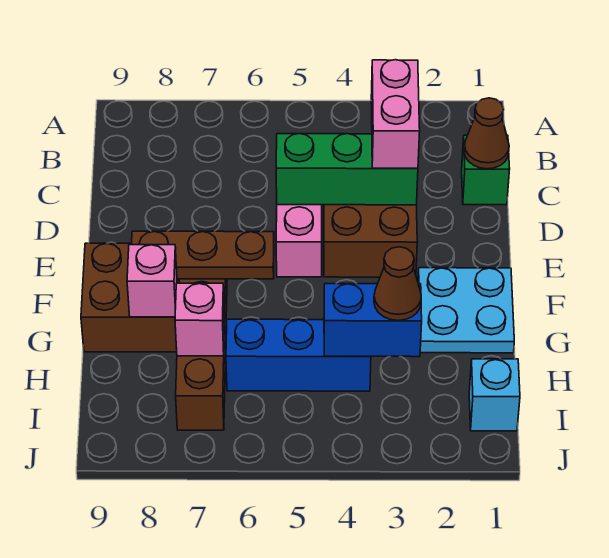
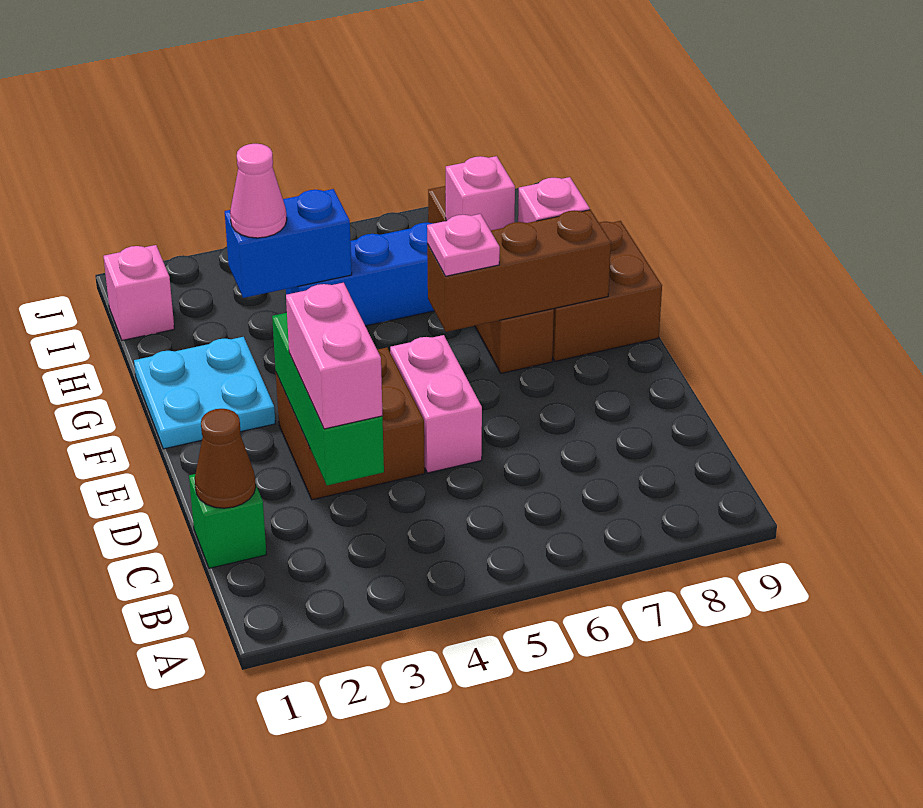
green 1x3 brick [276,134,418,205] -> green 1x3 brick turned to [272,313,384,485]
brown 1x3 plate [132,231,274,279] -> brown 1x3 brick [427,210,611,332]
none -> pink 1x1 plate [427,214,500,276]
brown 1x1 cone [374,247,421,321] -> pink 1x1 cone [230,144,287,238]
cyan 1x1 brick [469,359,520,431] -> pink 1x1 brick [104,245,174,340]

